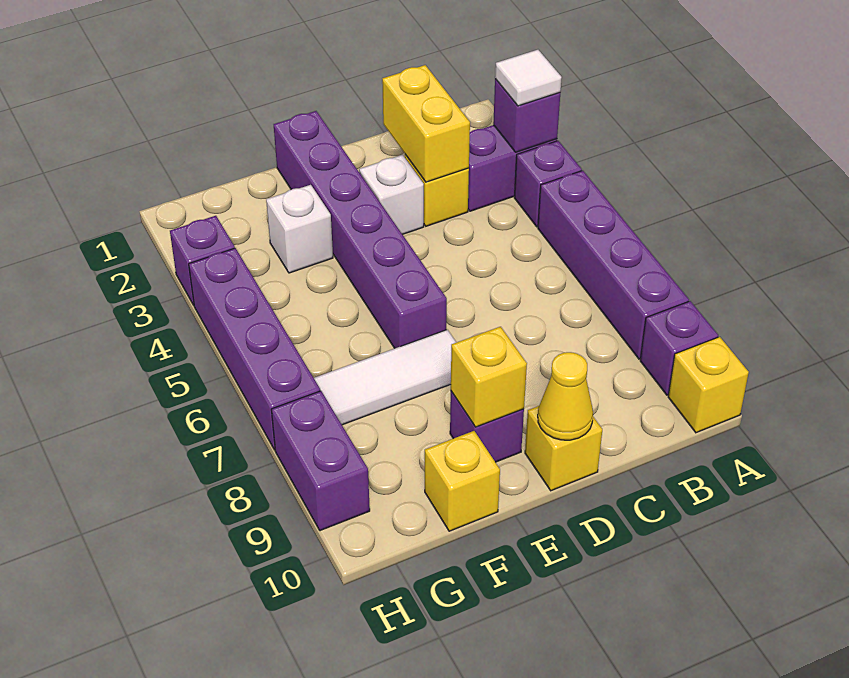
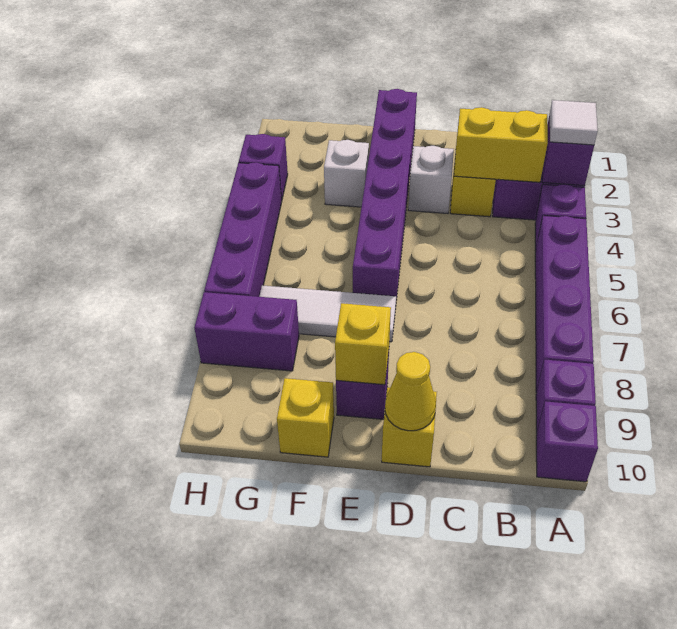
yellow 1x1 brick [668,337,749,433] -> purple 1x1 brick [536,401,598,482]
yellow 1x2 brick [382,65,470,182] -> yellow 1x2 brick turned to [454,107,548,182]
purple 1x2 brick [271,391,370,531] -> purple 1x2 brick turned to [194,292,299,371]

